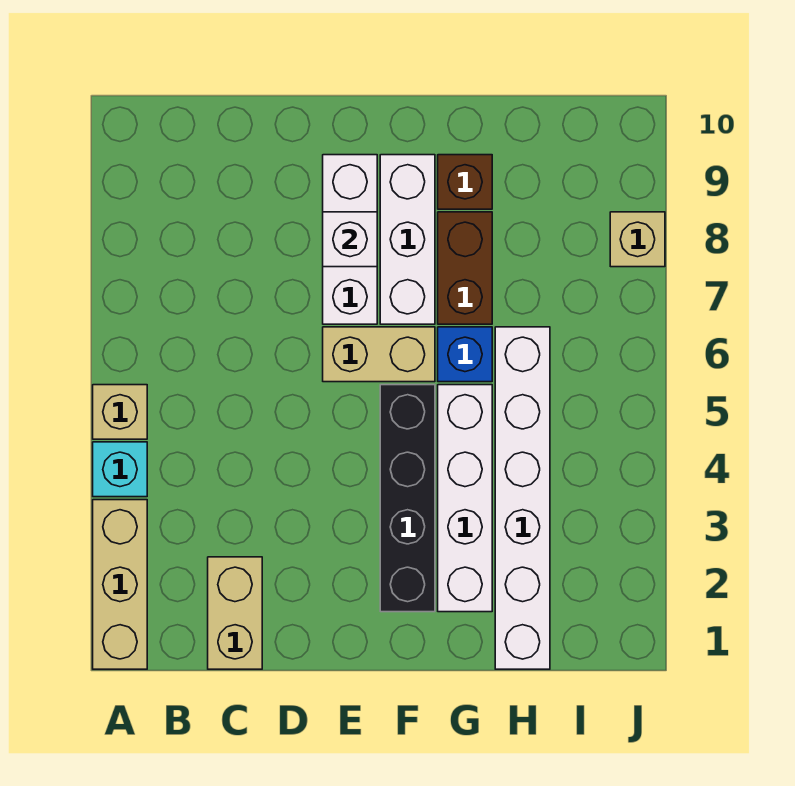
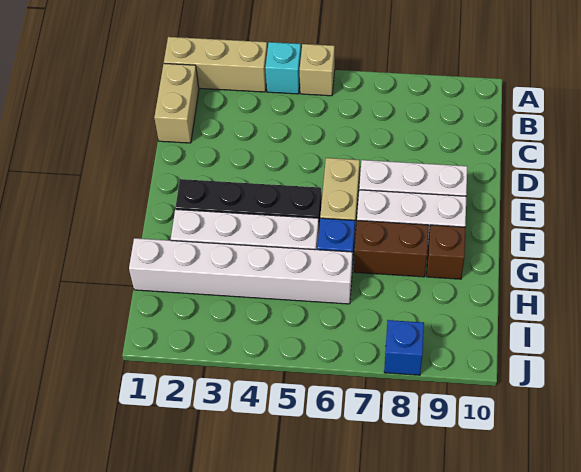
tan 1x2 brick [208,557,262,669] -> tan 1x2 brick turned to [154,64,199,143]
white 1x1 brick [323,212,377,267] -> none
tan 1x1 brick [610,212,665,267] -> blue 1x1 brick [384,320,424,375]

